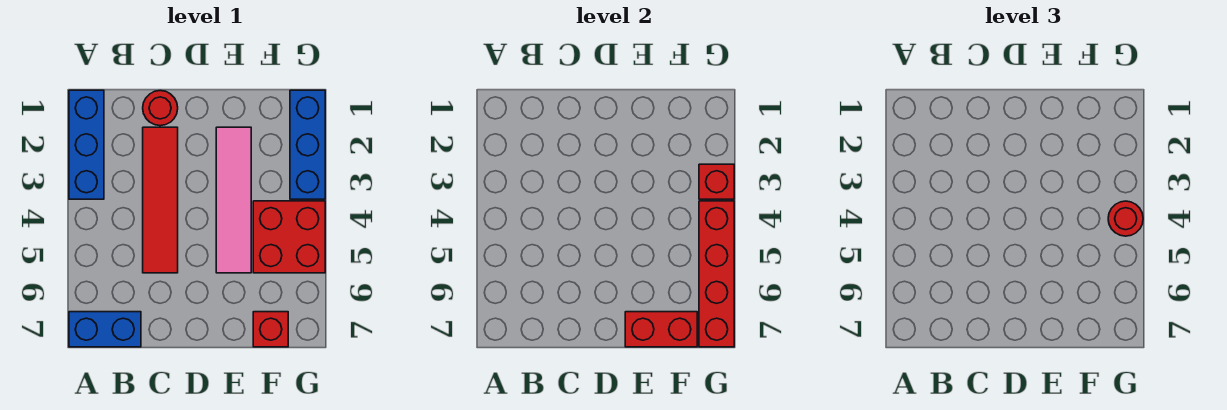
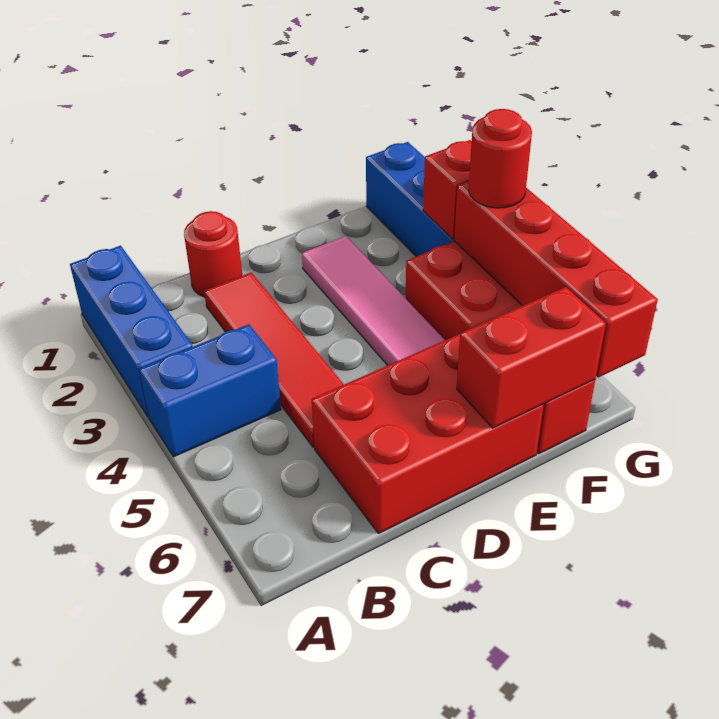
blue 1x2 brick [69,312,141,347] -> blue 1x2 brick moved to [139,324,281,457]
none -> red 2x3 brick [312,334,544,534]

